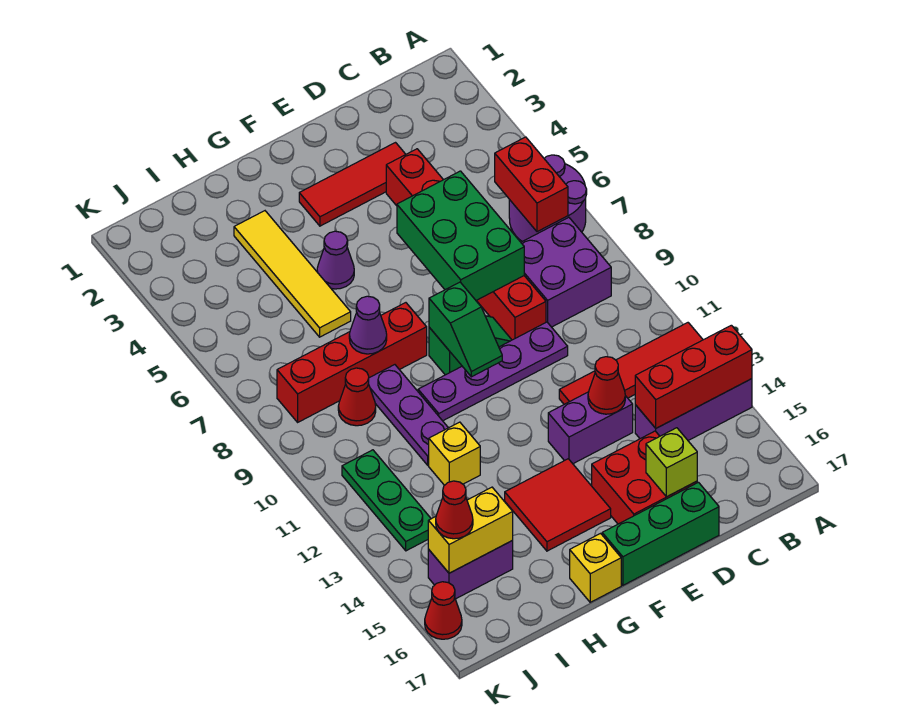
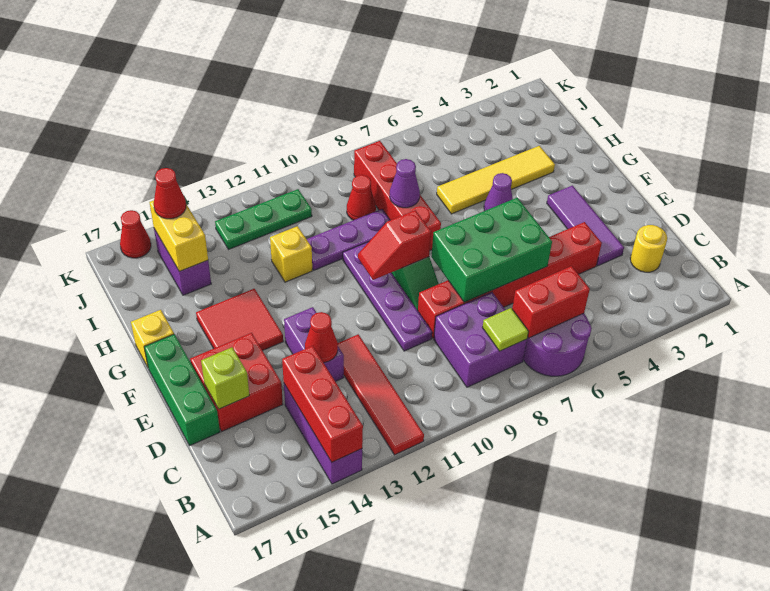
none -> lime 1x1 tile [483,308,529,351]
none -> yellow 1x1 round brick [630,225,667,272]
red 1x3 tile [299,143,406,226] -> purple 1x3 tile [547,185,624,266]
green 1x2 slope [429,282,502,377] -> red 1x2 slope [358,210,431,280]

